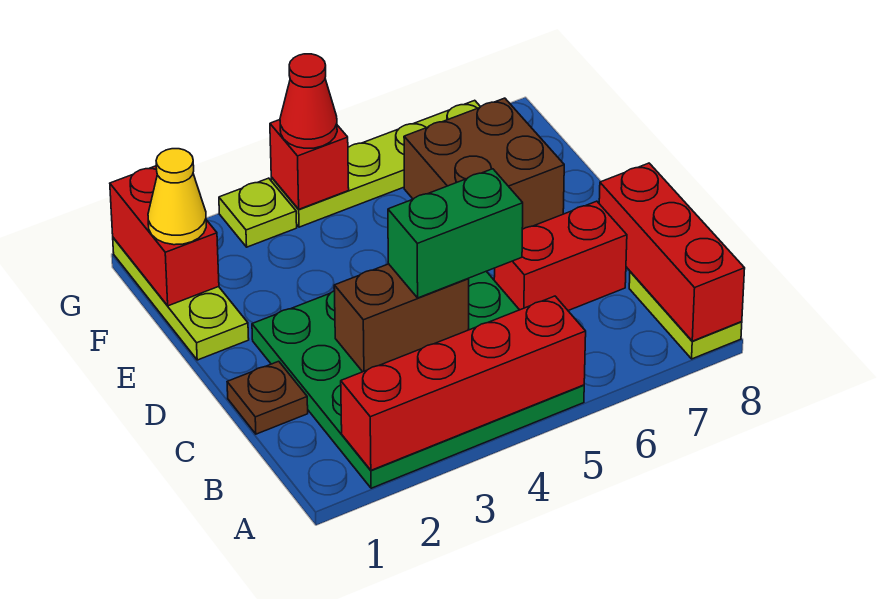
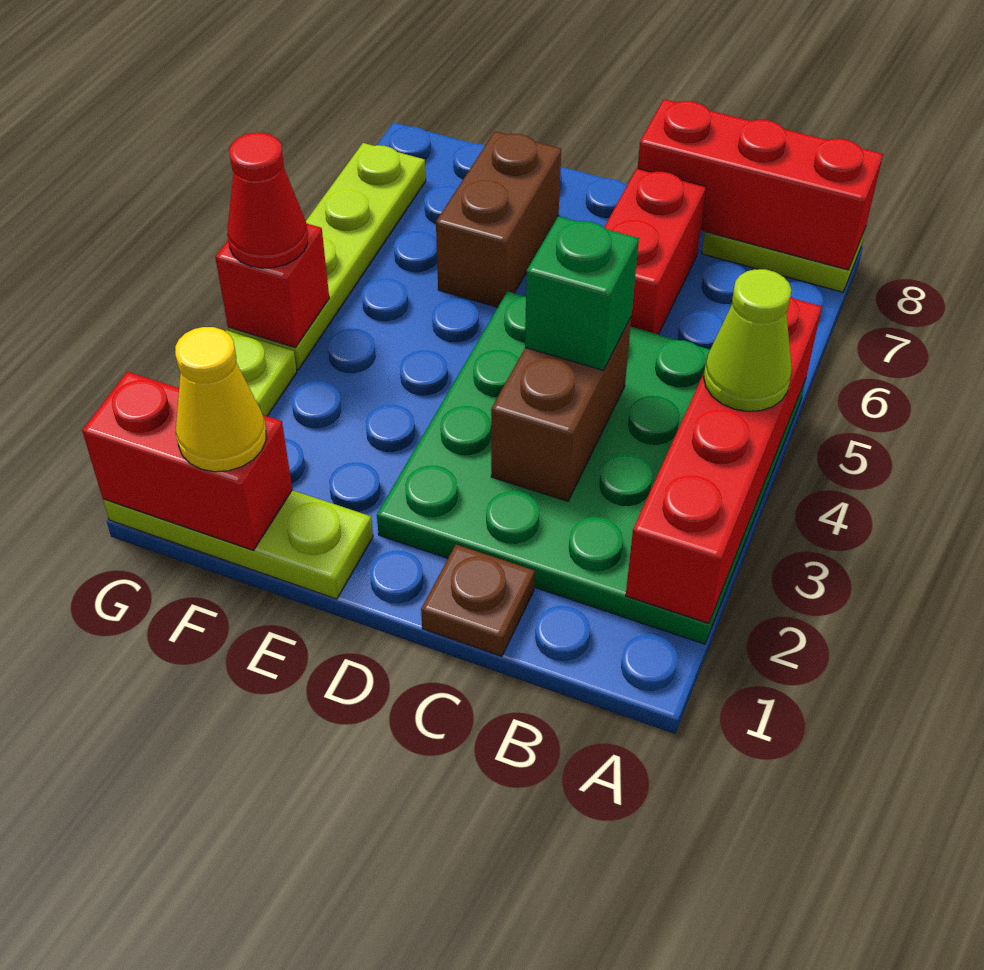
none -> lime 1x1 cone [704,269,792,411]
green 1x2 brick [388,169,523,298] -> green 1x1 brick [525,216,639,371]
brown 2x2 brick [404,98,564,229] -> brown 1x2 brick [436,131,561,307]

